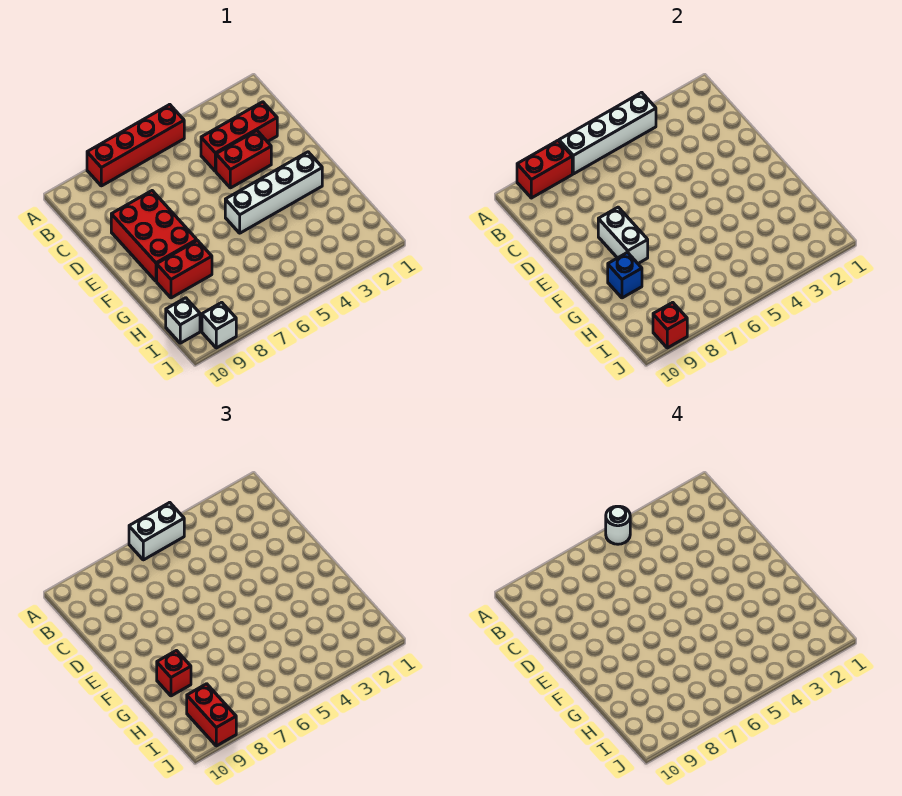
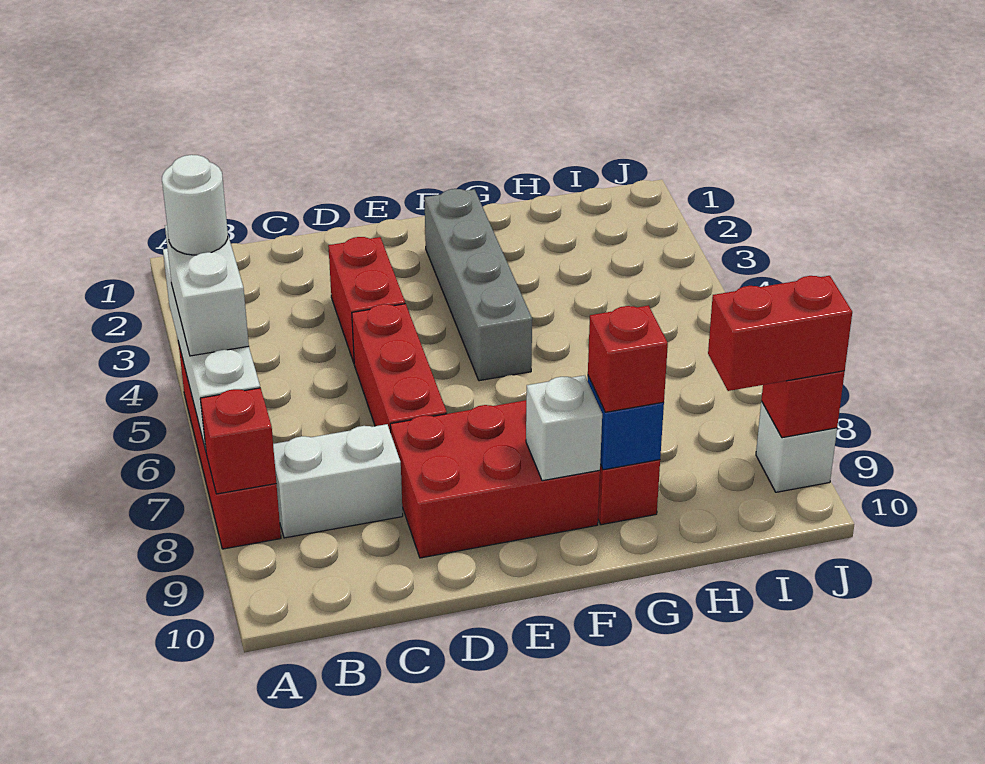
red 1x2 brick [517,141,572,198] -> red 1x1 brick [200,388,276,494]
red 1x3 brick [201,102,277,171] -> red 1x3 brick moved to [352,304,447,432]
white 1x2 brick [598,207,648,263] -> white 1x2 brick moved to [273,424,403,538]
white 1x4 brick [225,152,322,233] -> grey 1x4 brick [424,189,532,381]
white 1x1 brick [166,298,200,343] -> white 1x1 brick moved to [526,375,602,481]

